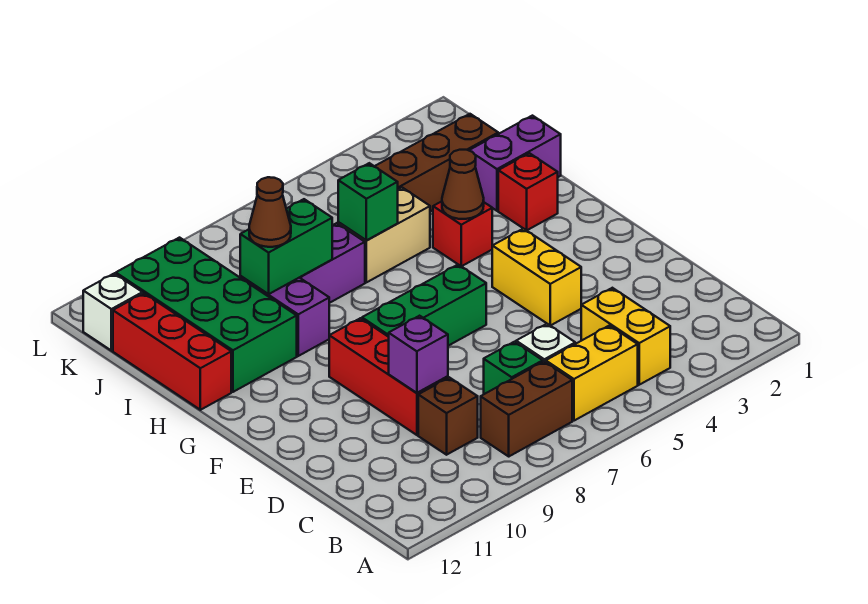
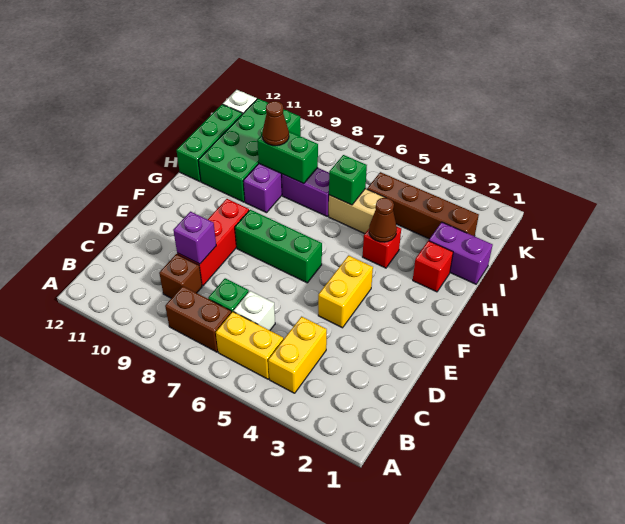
red 1x3 brick [113,293,231,410] -> green 1x3 brick [176,104,242,182]

